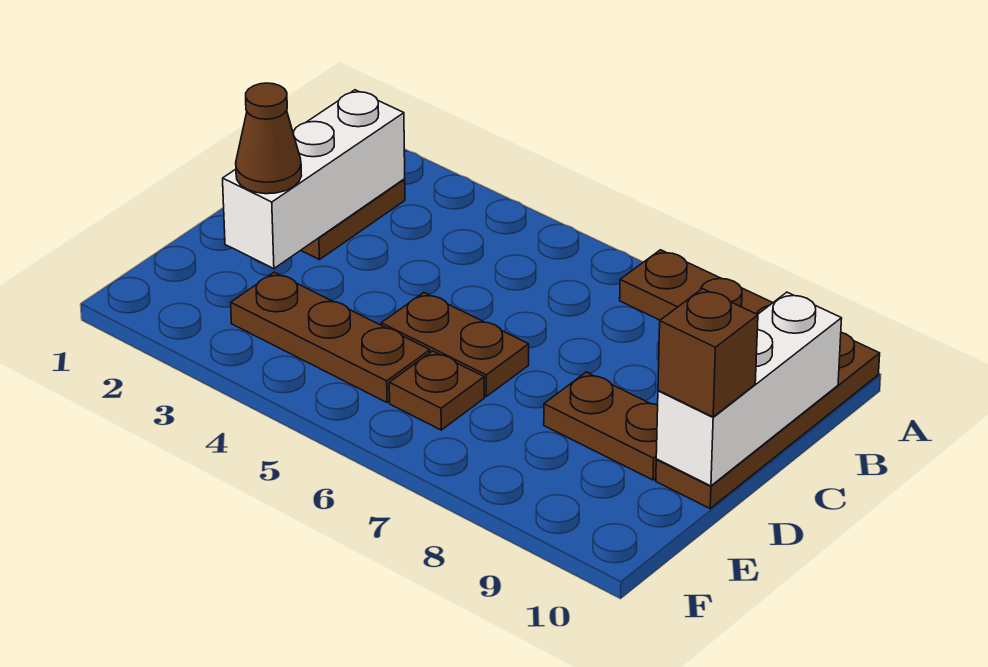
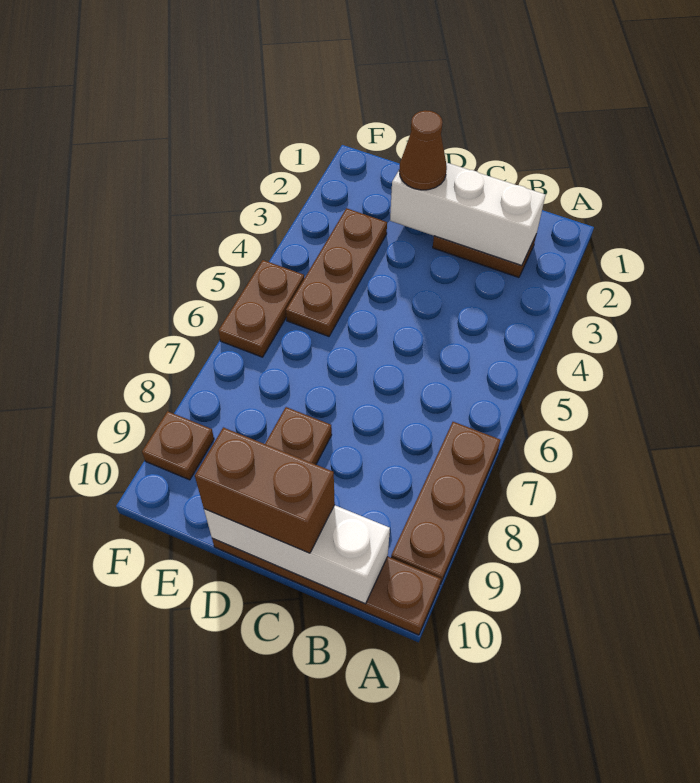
brown 1x2 plate [381,293,529,396] -> brown 1x2 plate moved to [218,260,304,357]
brown 1x1 brick [658,289,758,417] -> brown 1x2 brick [195,427,335,553]
brown 1x1 plate [389,351,484,430] -> brown 1x1 plate moved to [142,411,214,480]

